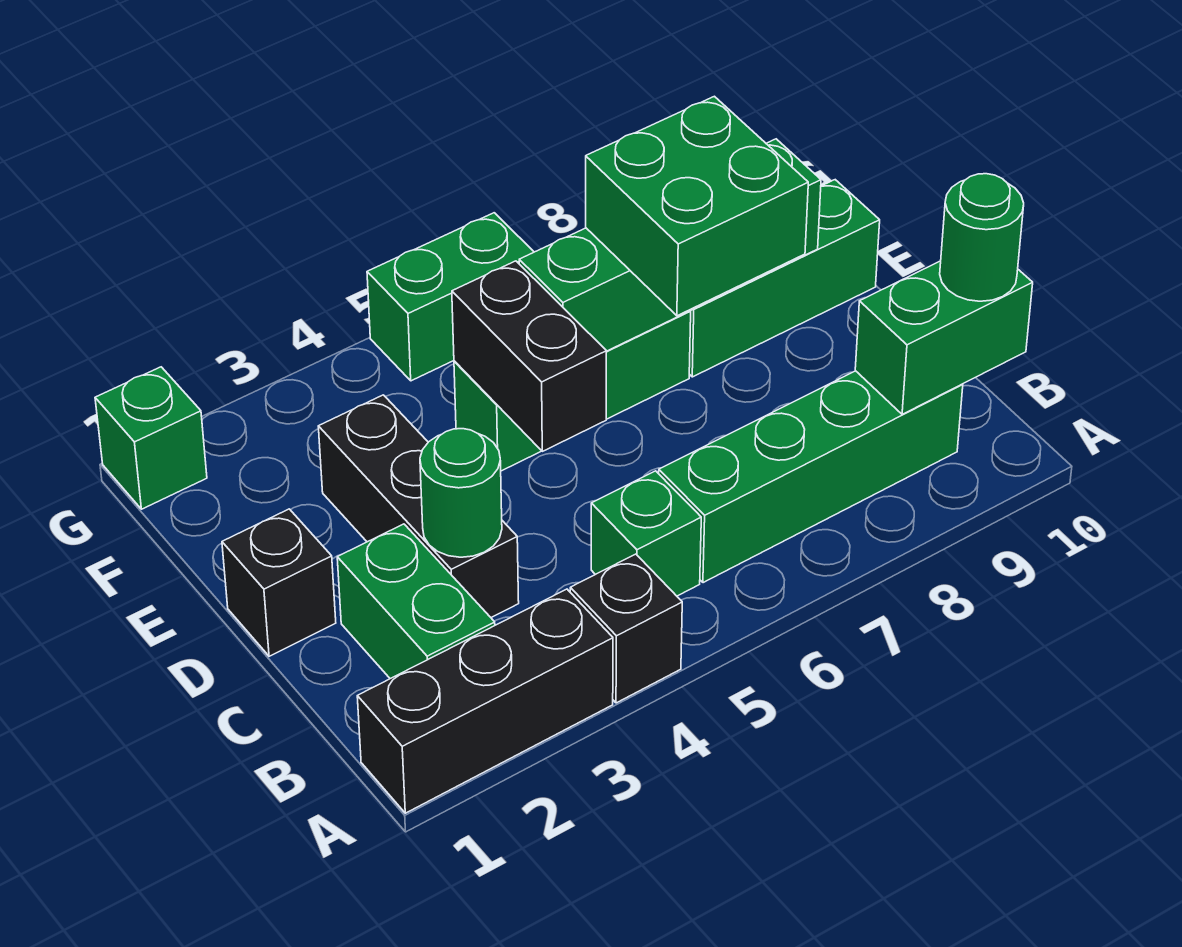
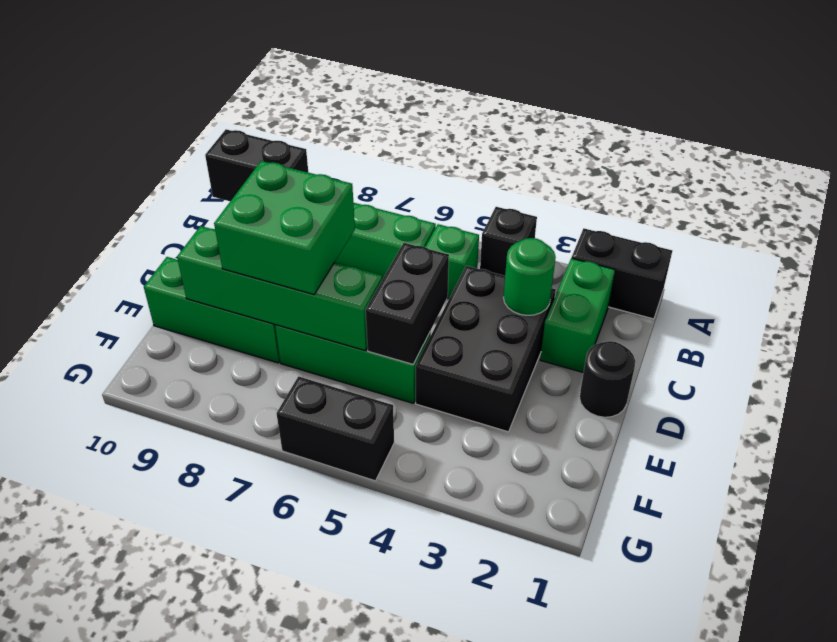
black 1x3 brick [357,589,613,813] -> black 1x2 brick [572,229,672,319]
green 1x2 brick [855,261,1033,414] -> black 1x2 brick [205,129,308,201]
green 1x1 round brick [940,174,1024,301] -> none
black 1x3 brick [318,395,519,617] -> black 2x3 brick [416,266,556,432]
black 1x1 brick [222,509,336,656] -> black 1x1 round brick [579,341,635,417]
green 1x1 brick [95,367,207,509] -> none
green 1x2 brick [367,213,534,381] -> black 1x2 brick [276,376,394,481]

